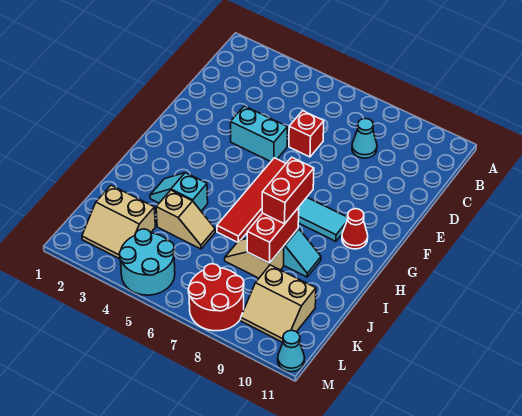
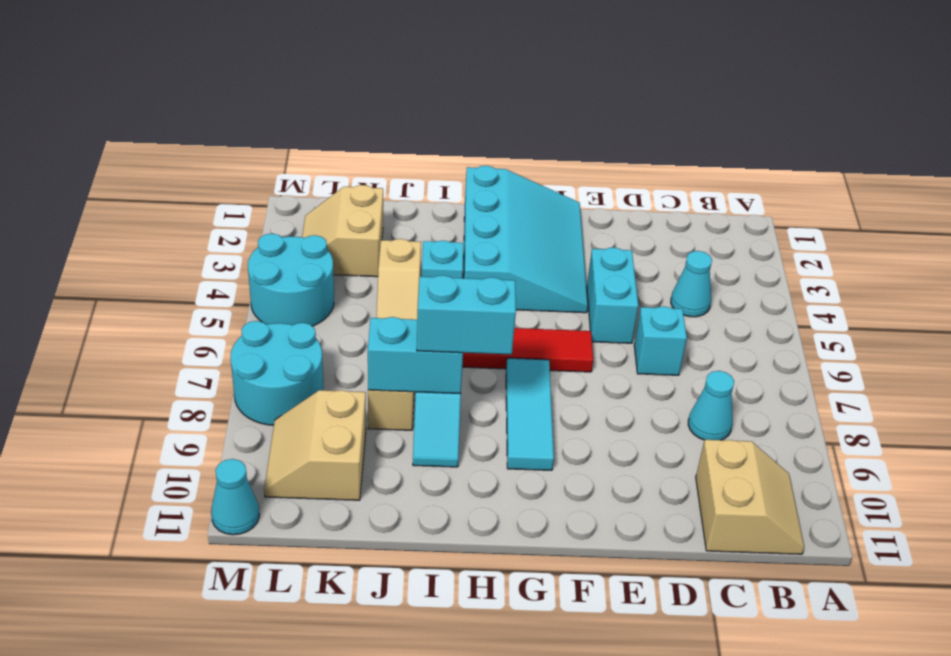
none -> tan 2x2 slope [696,440,804,554]
none -> cyan 1x1 cone [671,251,712,317]
red 1x1 brick [289,111,324,157] -> cyan 1x1 brick [634,306,687,375]
none -> cyan 3x4 slope [463,166,588,313]
red 1x1 cone [342,209,368,249] -> none
red 1x2 brick [262,157,314,224] -> cyan 1x2 brick [417,275,516,355]
red 1x2 brick [247,208,299,263] -> cyan 1x2 brick [368,317,463,394]
red 2x2 round brick [188,264,244,331] -> cyan 2x2 round brick [231,321,323,425]

